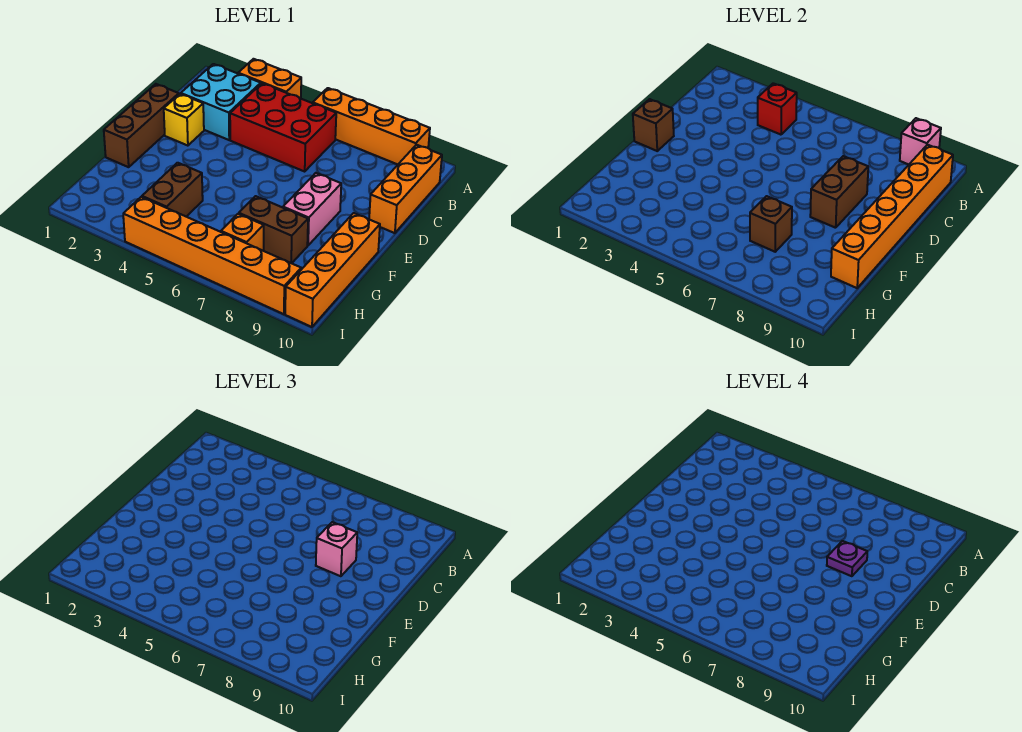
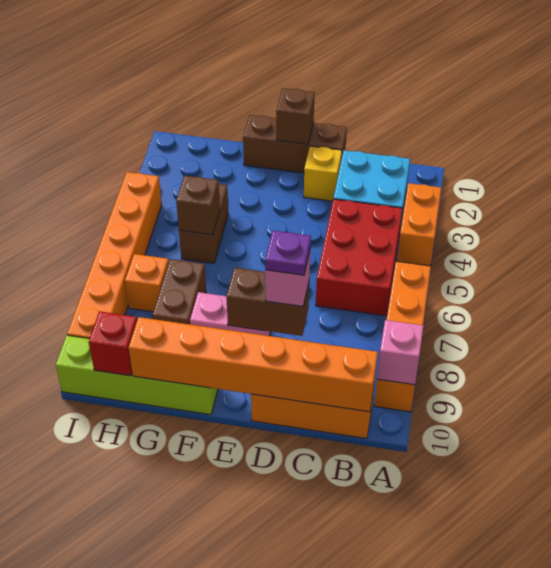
red 1x1 brick [758,83,797,135] -> red 1x1 brick moved to [89,311,137,376]
orange 1x4 brick [285,213,380,327] -> lime 1x4 brick [56,335,218,415]
brown 1x2 brick [142,163,203,217] -> brown 1x2 brick turned to [179,184,228,263]
brown 1x1 brick [750,196,792,252] -> brown 1x1 brick moved to [176,176,220,235]

